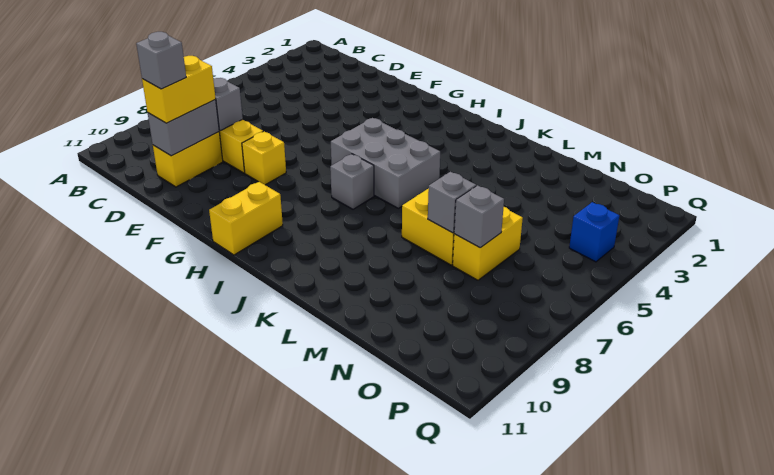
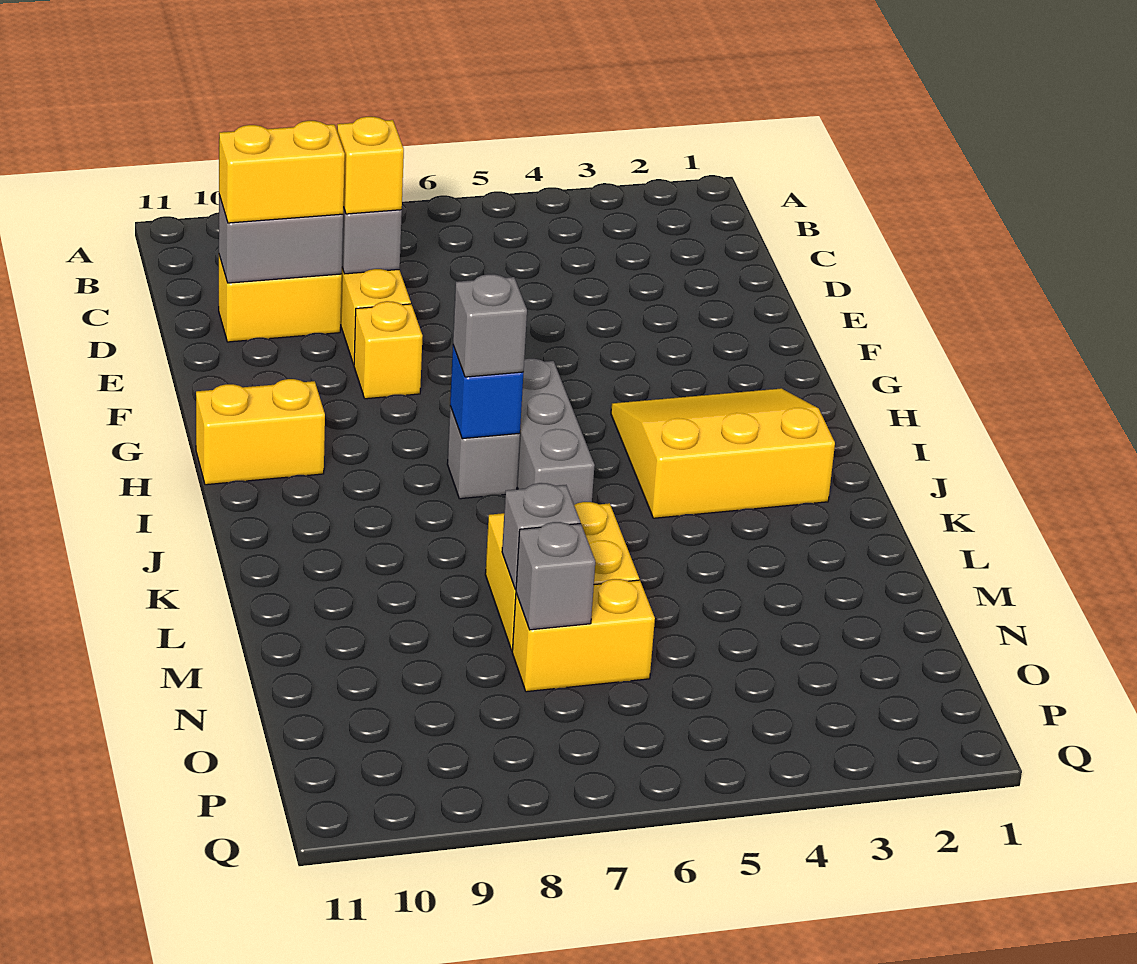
none -> yellow 1x1 brick [337,117,404,214]
grey 1x1 brick [136,32,186,89] -> grey 1x1 brick moved to [453,274,527,377]
none -> yellow 3x3 slope [611,388,835,518]
grey 2x3 brick [331,118,440,208] -> grey 1x3 brick [517,359,595,505]
blue 1x1 brick [569,202,619,262] -> blue 1x1 brick moved to [450,346,523,439]

